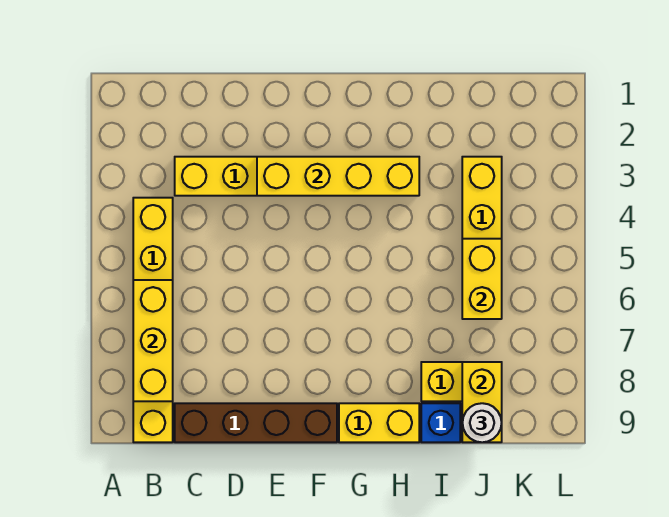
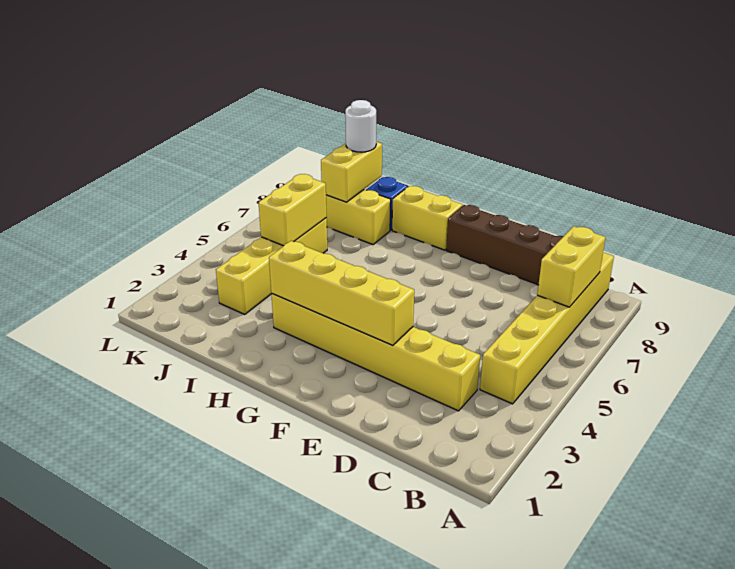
yellow 1x3 brick [133,280,173,401] -> yellow 1x2 brick [537,226,605,307]

